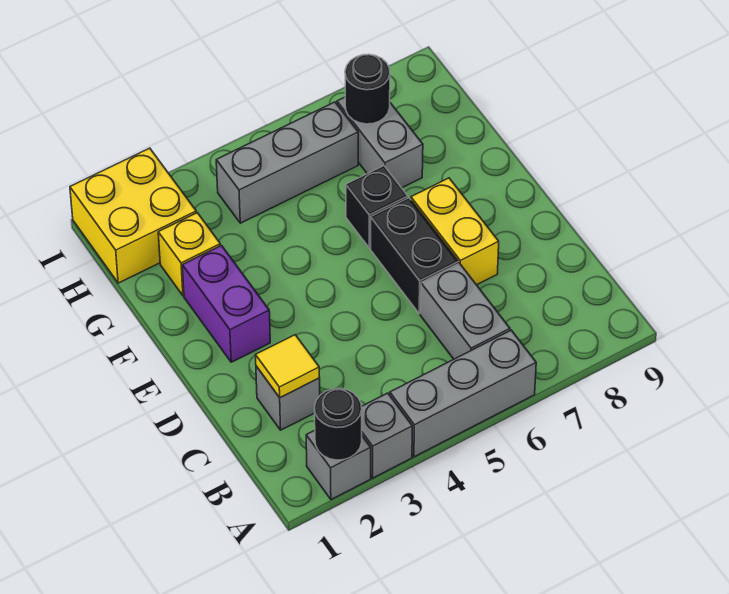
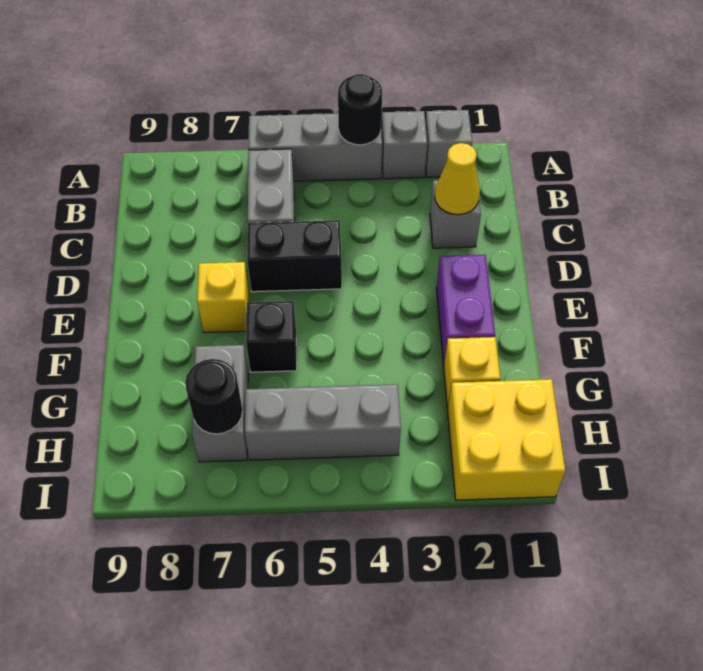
black 1x1 round brick [315,388,362,460] -> black 1x1 round brick moved to [338,74,382,145]
yellow 1x1 tile [256,335,319,398] -> yellow 1x1 cone [435,143,480,215]
black 1x2 brick [371,198,458,314] -> black 1x2 brick turned to [247,220,342,292]
yellow 1x2 brick [411,178,499,285] -> yellow 1x1 brick [197,262,249,333]

